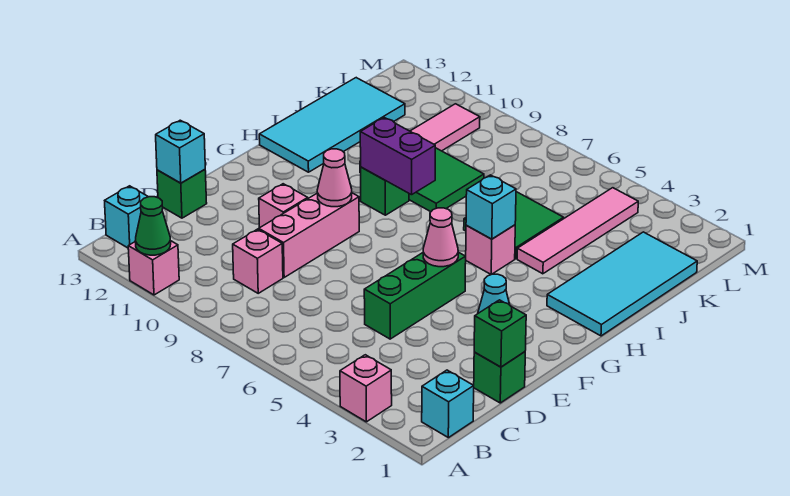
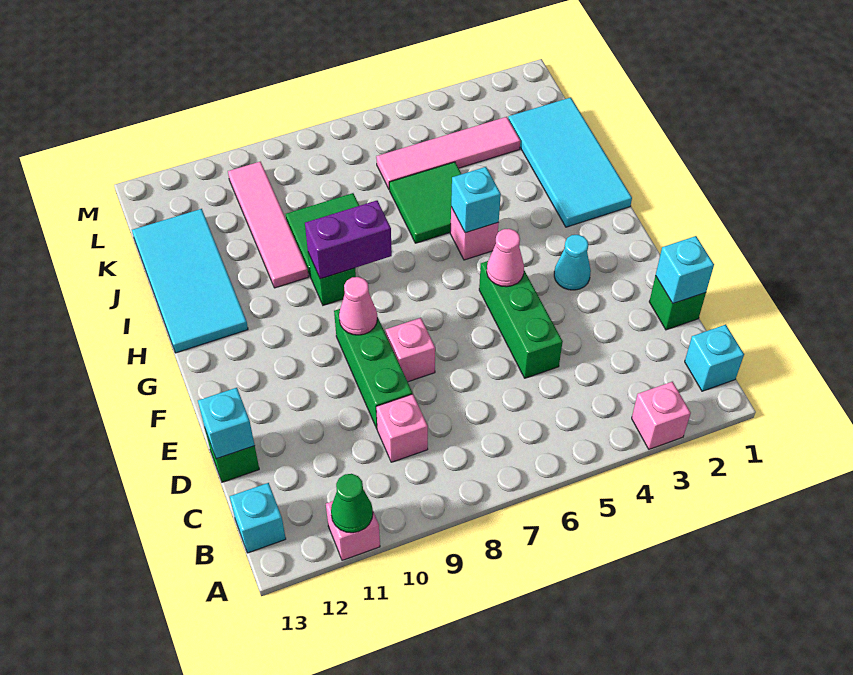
green 1x1 brick [474,300,526,367] -> cyan 1x1 brick [656,236,714,304]
pink 1x3 brick [259,193,359,277] -> green 1x3 brick [334,309,412,428]
pink 1x1 brick [259,184,308,228] -> pink 1x1 brick moved to [386,318,435,382]
pink 1x4 tile [517,188,638,274] -> pink 1x4 tile turned to [376,117,520,189]

